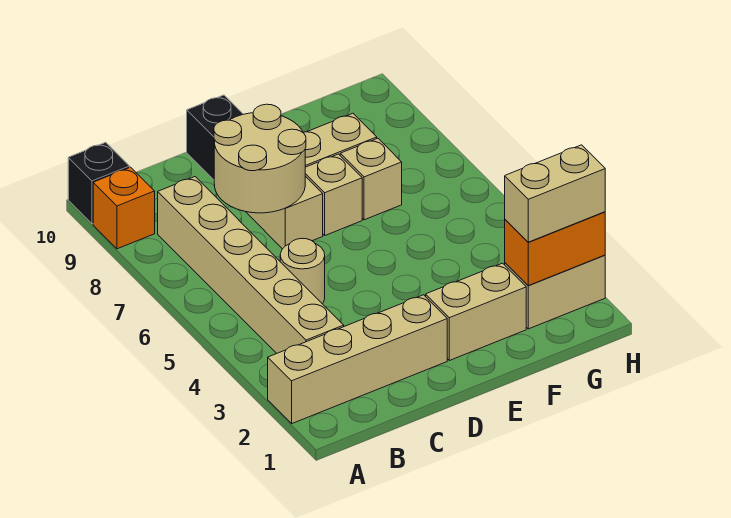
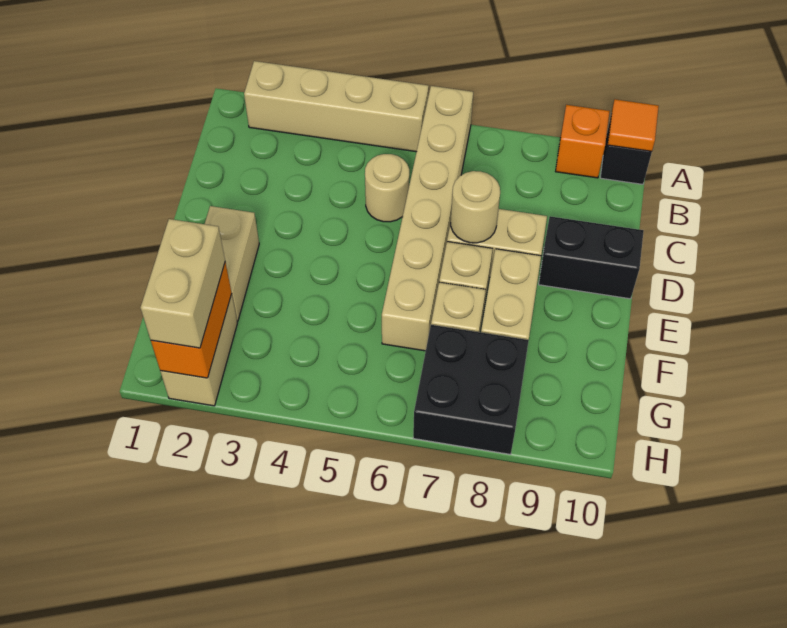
tan 1x4 brick [268,295,447,423] -> tan 1x4 brick turned to [244,61,429,152]
none -> orange 1x1 tile [608,99,659,151]
tan 1x6 brick [158,177,344,353] -> tan 1x6 brick turned to [382,86,473,351]
tan 2x2 round brick [214,104,306,213] -> tan 1x1 round brick [451,171,500,243]
none -> black 2x2 brick [413,325,529,454]

